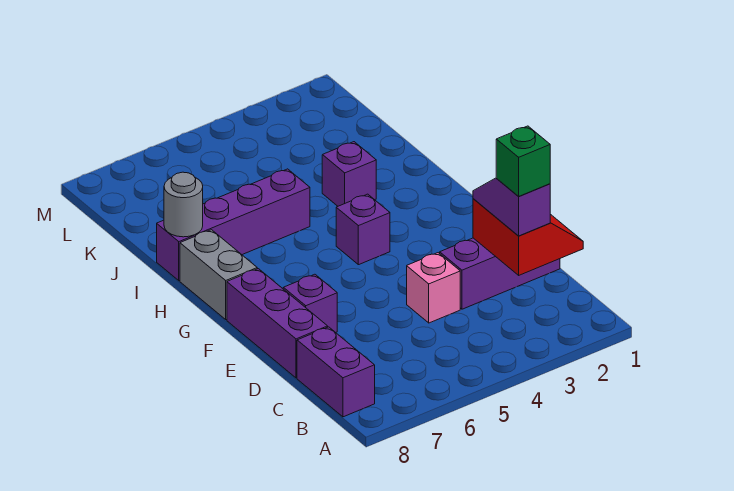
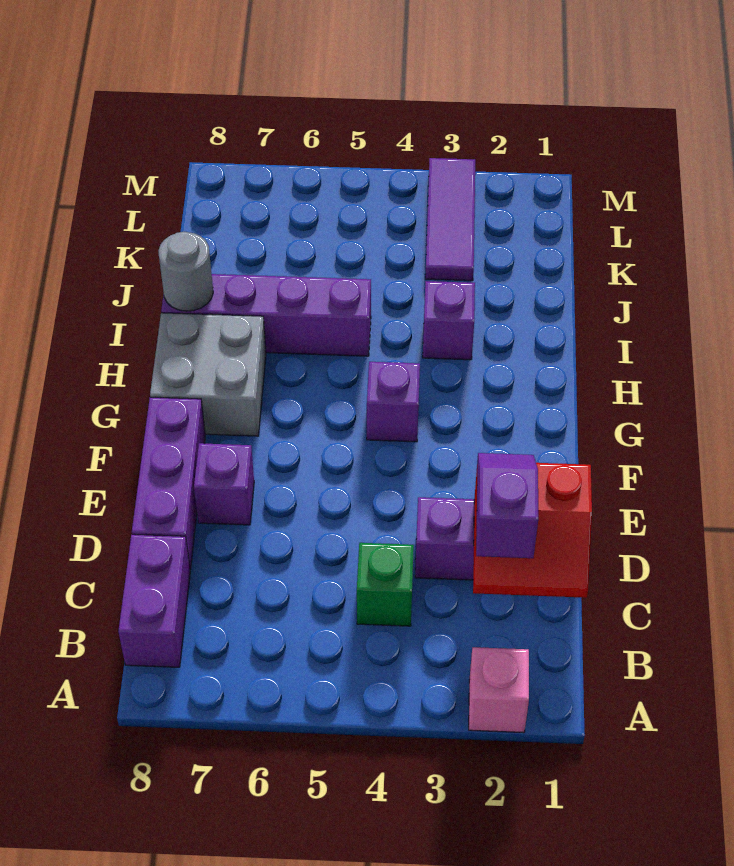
red 2x2 slope [473,199,583,275] -> red 2x2 slope turned to [473,463,592,598]
green 1x1 brick [496,126,550,197] -> green 1x1 brick moved to [357,543,414,626]
pink 1x1 brick [407,253,460,323] -> pink 1x1 brick moved to [469,647,529,733]
grey 1x2 brick [180,230,257,319] -> grey 2x2 brick [150,313,266,436]
none -> purple 1x3 tile [425,158,475,281]

